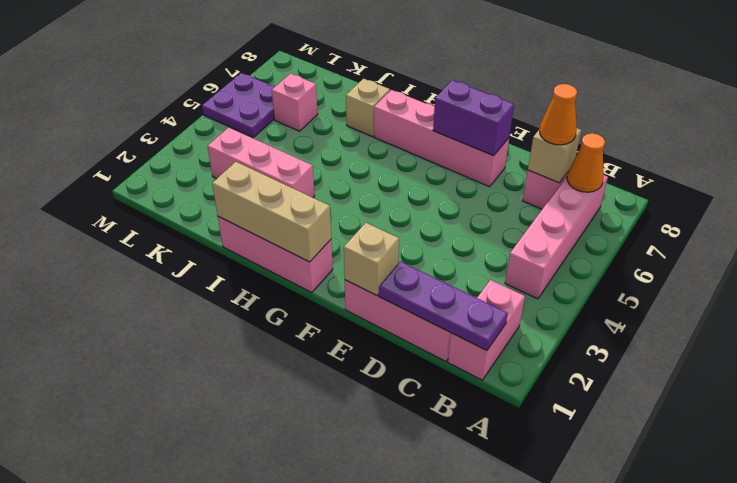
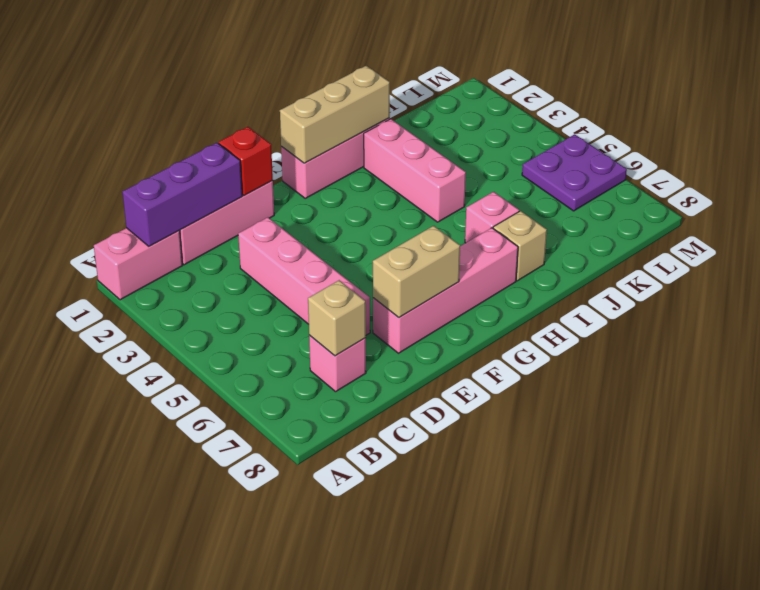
pink 1x2 brick [448,280,525,380] -> pink 1x2 brick turned to [94,228,182,300]
purple 1x3 plate [379,261,508,351] -> purple 1x3 brick [122,143,242,246]
pink 1x4 brick [505,175,608,299] -> pink 1x4 brick moved to [238,217,370,335]
orange 1x1 cone [567,133,605,192] -> none
orange 1x1 cone [540,84,577,145] -> none
tan 1x1 brick [344,223,399,296] -> red 1x1 brick [219,127,273,196]
purple 1x2 brick [433,80,514,156] -> tan 1x2 brick [373,226,460,318]
pink 1x3 brick [207,127,315,198] -> pink 1x3 brick turned to [364,119,466,222]
pink 1x1 brick [272,73,318,131] -> pink 1x1 brick moved to [465,192,519,243]

